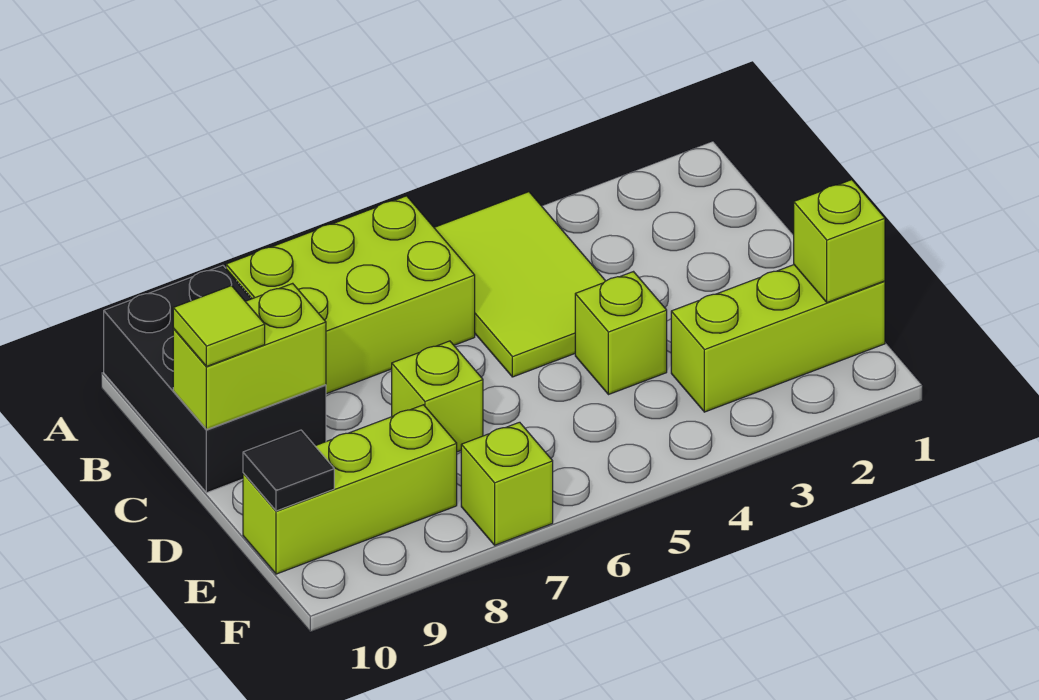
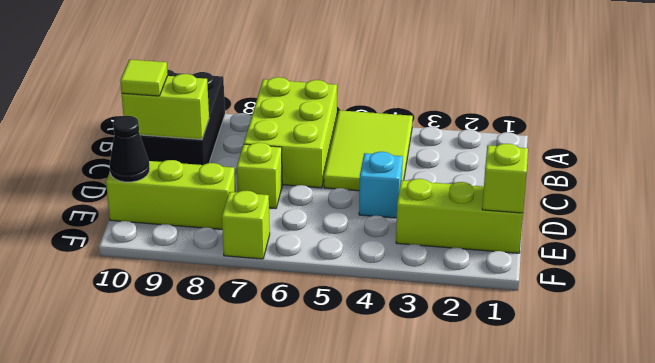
lime 2x3 brick [226,196,475,394] -> lime 2x3 brick turned to [244,77,337,188]
lime 1x1 brick [575,272,667,395] -> cyan 1x1 brick [359,152,403,218]
black 1x1 tile [243,430,334,511] -> black 1x1 cone [110,116,150,182]

